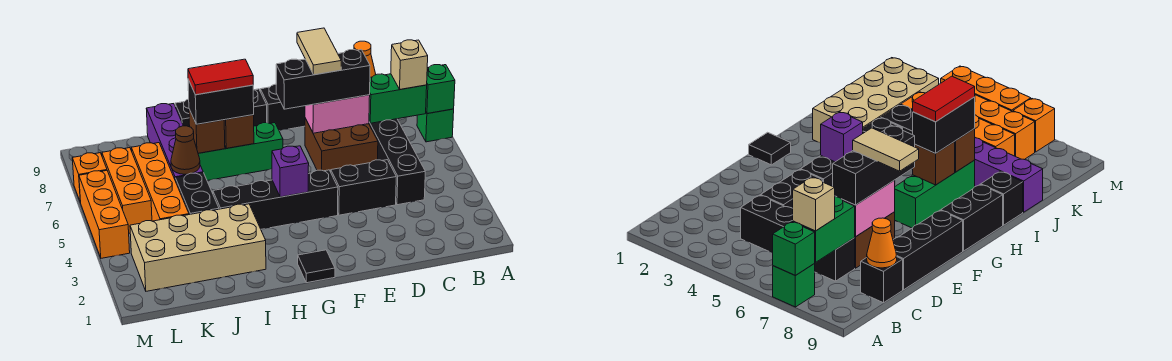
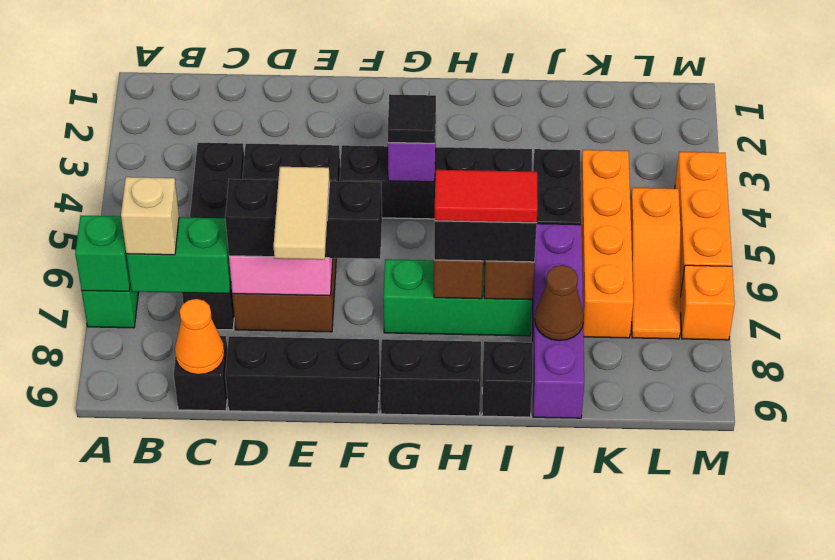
black 1x1 tile [298,250,335,283] -> black 1x1 tile moved to [388,94,436,143]
tan 2x4 brick [130,204,266,291] -> none
brown 1x1 cone [171,126,200,174] -> brown 1x1 cone moved to [535,265,584,341]
orange 1x3 brick [102,148,152,233] -> orange 1x3 slope [630,188,680,339]

